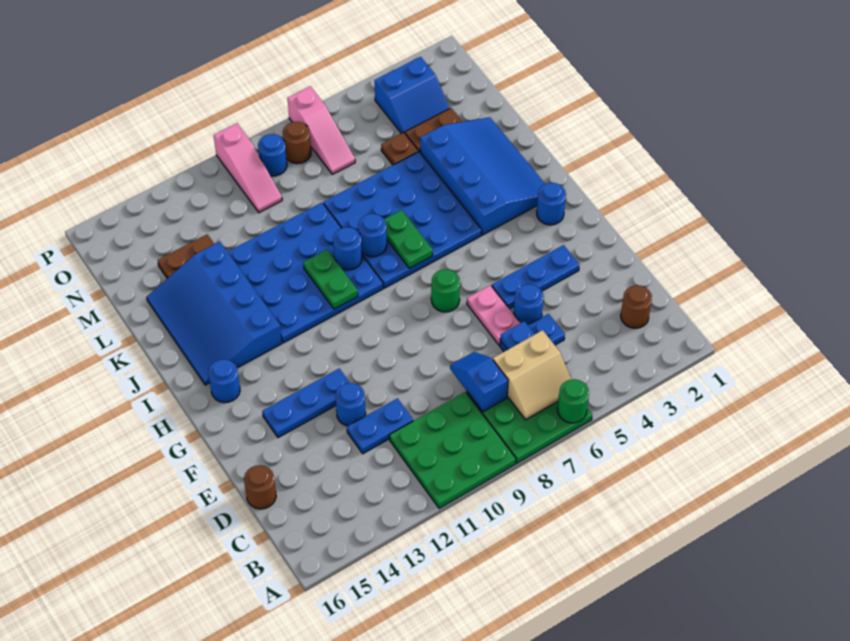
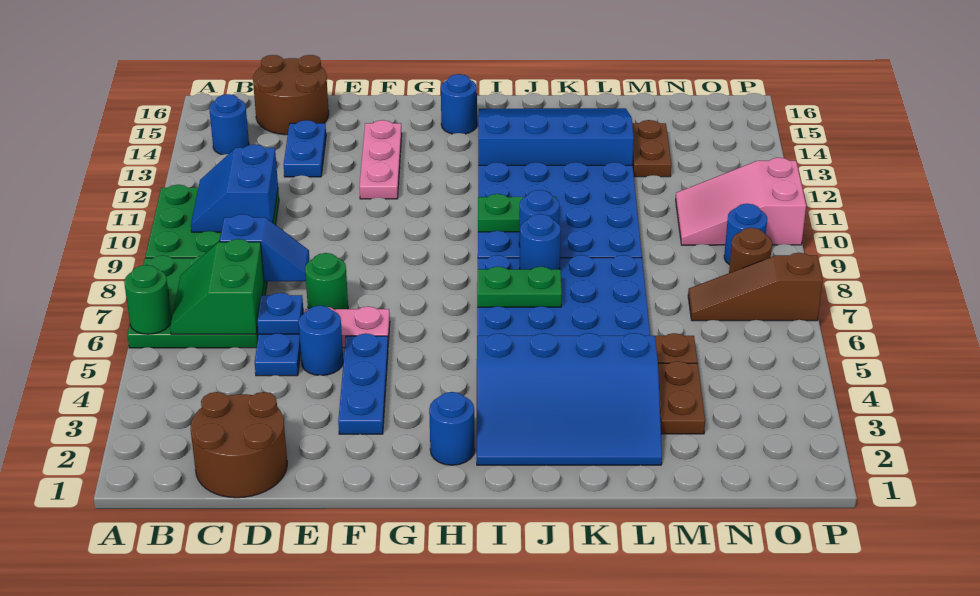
tan 2x2 slope [493,330,572,420] -> green 2x2 slope [170,239,264,334]
brown 1x1 round brick [621,285,652,328] -> brown 2x2 round brick [191,392,287,498]
blue 1x2 plate [347,398,413,454] -> blue 1x2 plate moved to [284,120,326,177]
brown 1x1 round brick [244,465,276,509] -> brown 2x2 round brick [253,55,329,135]
blue 1x1 round brick [335,383,366,426] -> blue 1x1 round brick moved to [209,94,249,155]
blue 1x3 plate [262,368,350,438] -> pink 1x3 plate [359,120,402,199]
green 1x1 round brick [431,269,460,312] -> green 1x1 round brick moved to [305,253,348,309]
blue 2x2 slope [374,57,450,134] -> blue 2x2 slope moved to [191,144,278,232]
pink 1x3 slope [287,86,355,174] -> brown 1x3 slope [688,253,823,321]
pink 1x3 slope [214,123,282,213] -> pink 2x3 slope [676,158,806,245]

